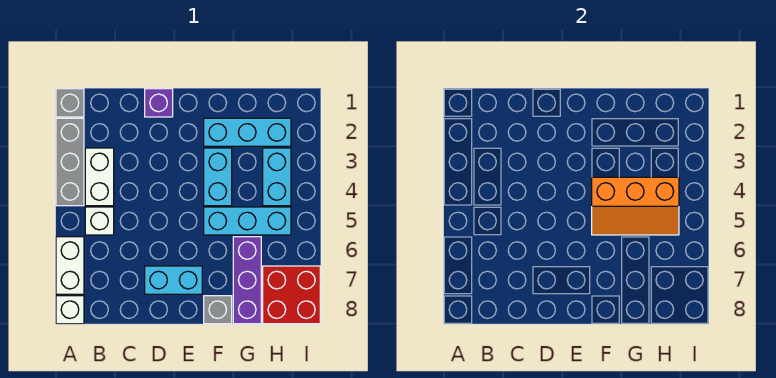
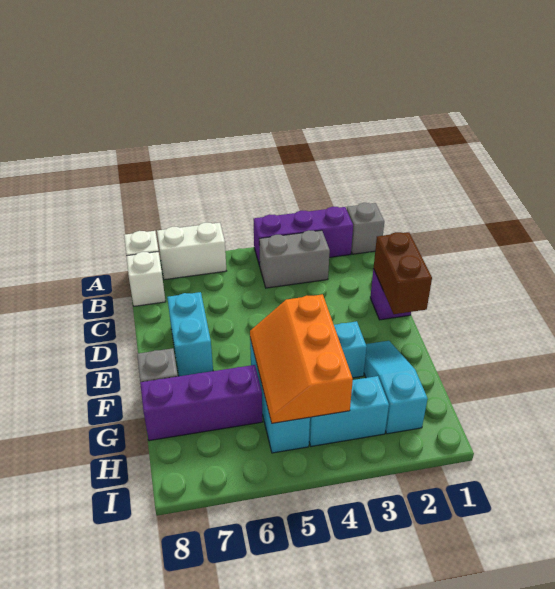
grey 1x3 brick [56,118,84,206] -> purple 1x3 brick [254,207,353,266]
white 1x2 brick [85,148,114,206] -> grey 1x2 brick [259,230,330,288]
white 1x1 brick [85,207,114,235] -> white 1x1 brick moved to [126,252,166,306]
none -> brown 1x2 brick [374,232,432,314]
cyan 1x3 brick [204,118,291,146] -> cyan 1x3 slope [364,341,428,434]
red 2x2 brick [263,266,320,324] -> none

